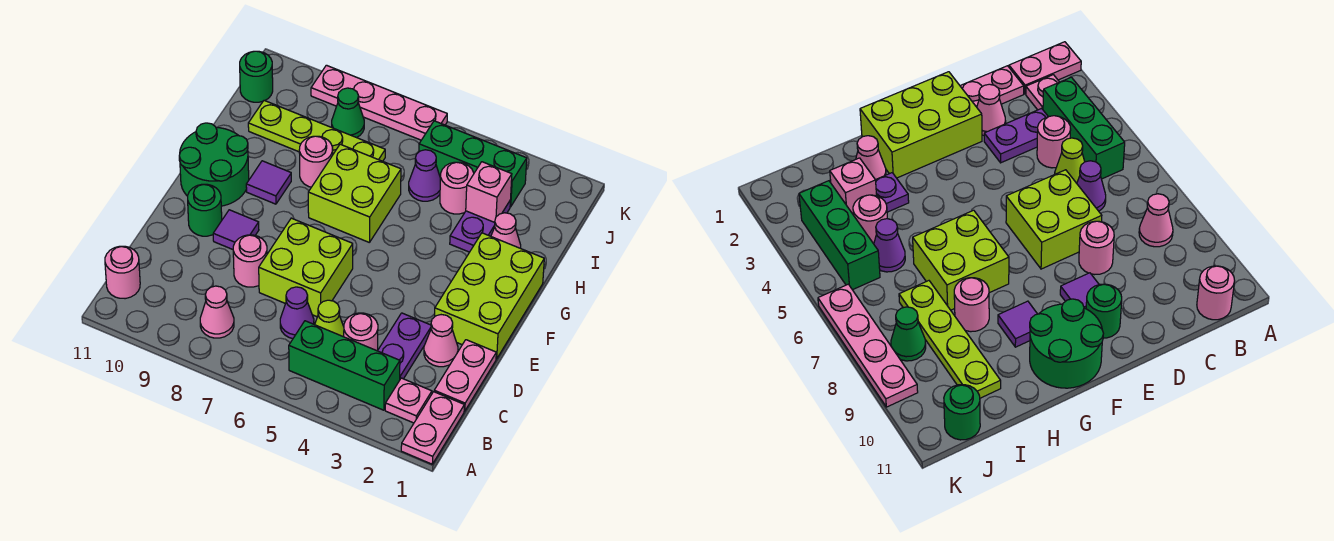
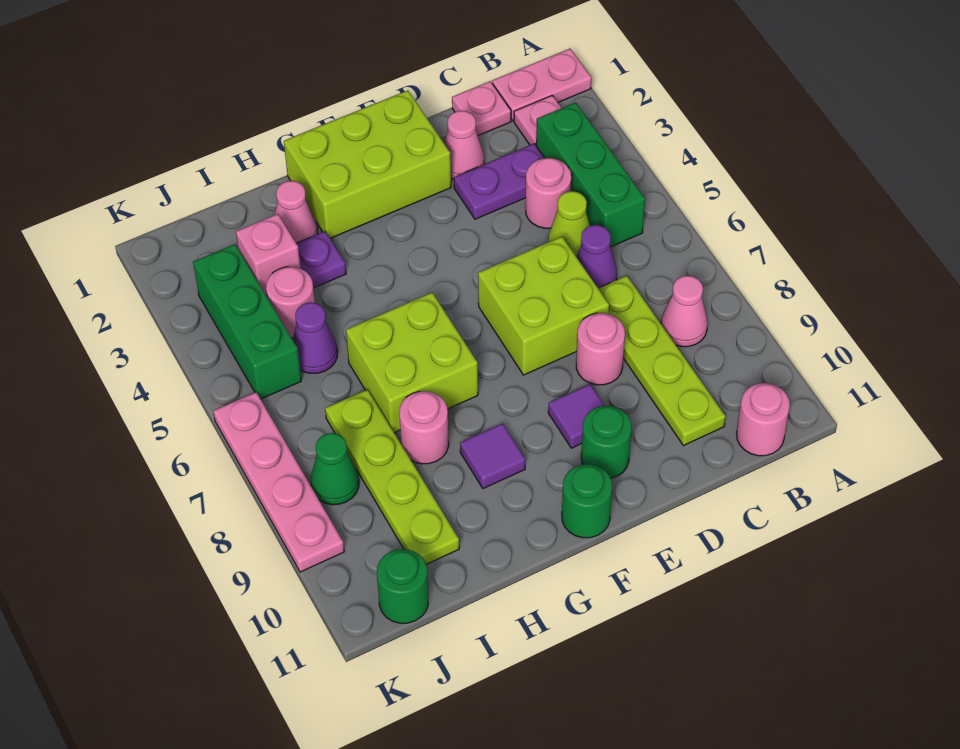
pink 1x2 plate [434,340,496,411] -> pink 1x1 plate [452,81,511,136]
none -> lime 1x4 plate [598,276,726,446]
green 2x2 round brick [179,123,249,206] -> green 1x1 round brick [562,464,612,538]

